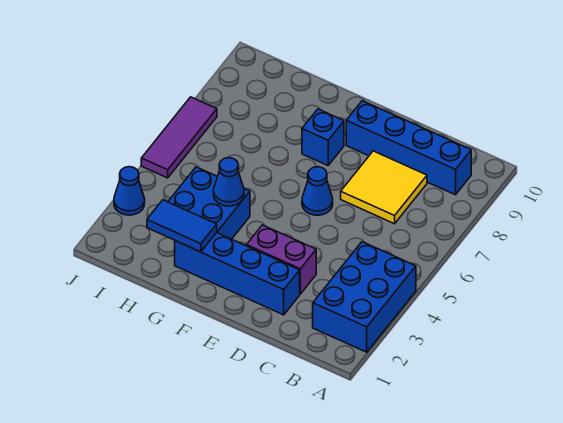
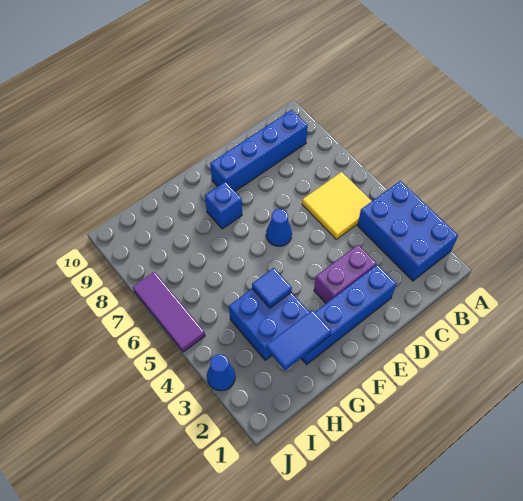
yellow 2x2 tile [341,151,427,224] -> yellow 2x2 tile moved to [302,172,372,239]
blue 1x1 cone [214,158,244,206] -> blue 1x1 tile [252,268,292,308]

